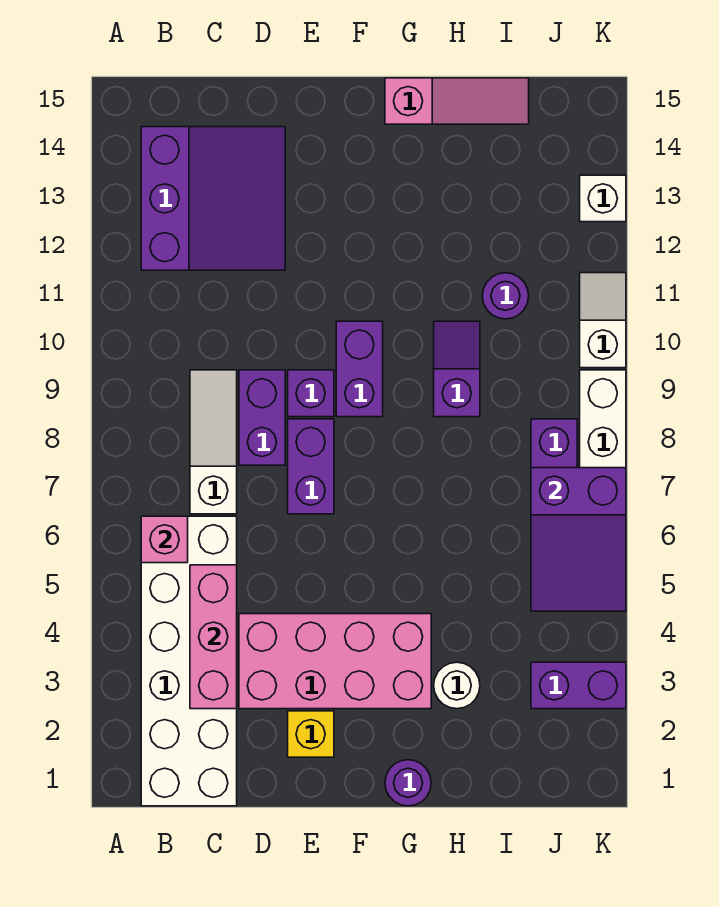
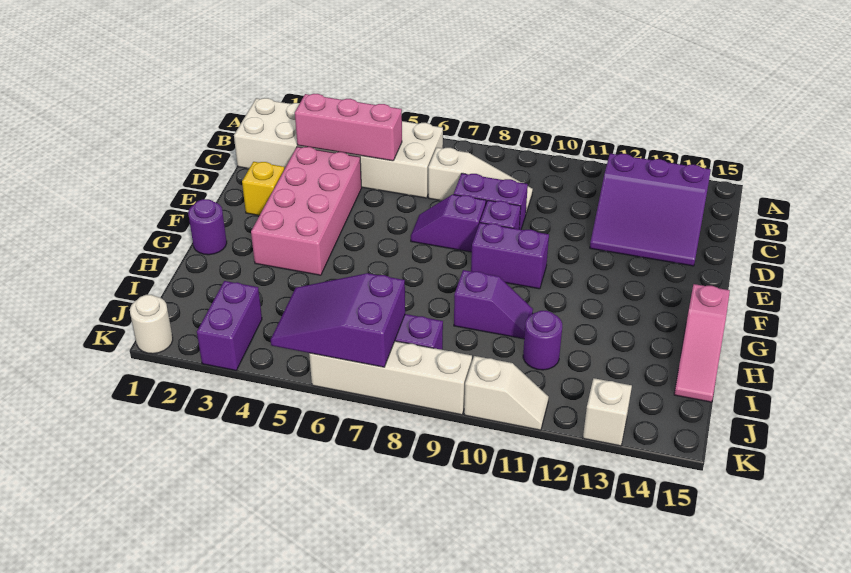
pink 1x1 brick [141,516,188,563] -> none
purple 1x2 brick [288,419,334,514] -> purple 1x2 slope [411,194,486,252]
white 1x1 round brick [434,662,480,709] -> white 1x1 round brick moved to [130,295,173,354]

